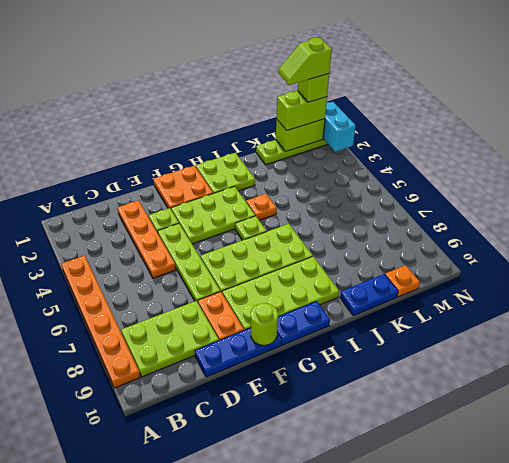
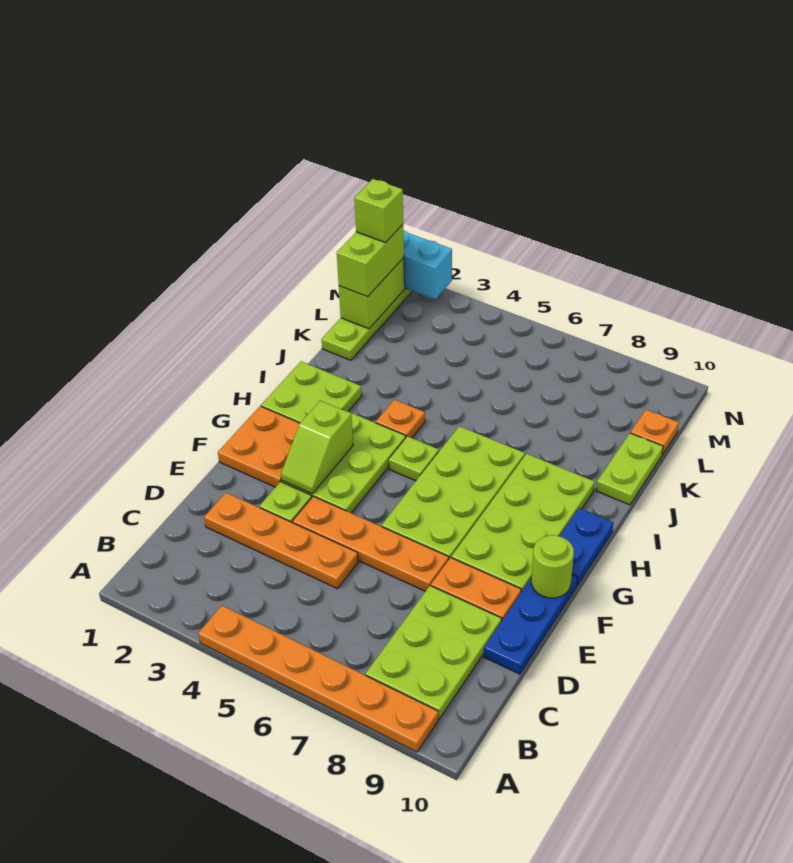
lime 1x4 plate [158,224,220,302] -> orange 1x4 plate [292,496,449,591]
blue 1x2 plate [340,274,398,316] -> lime 1x2 plate [596,433,663,505]
lime 1x2 slope [278,38,332,85] -> lime 1x2 slope moved to [281,401,353,494]

